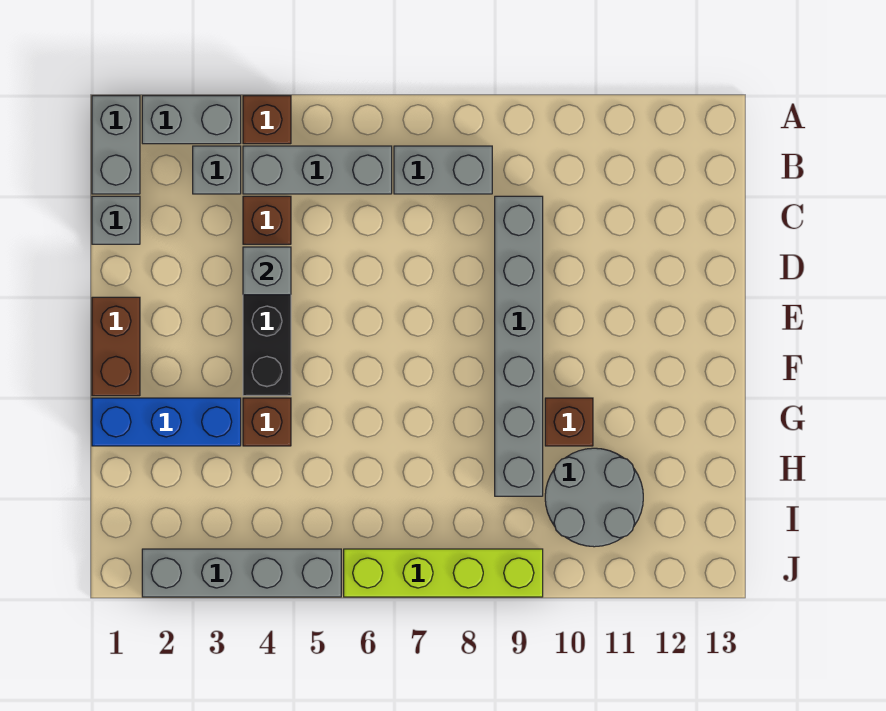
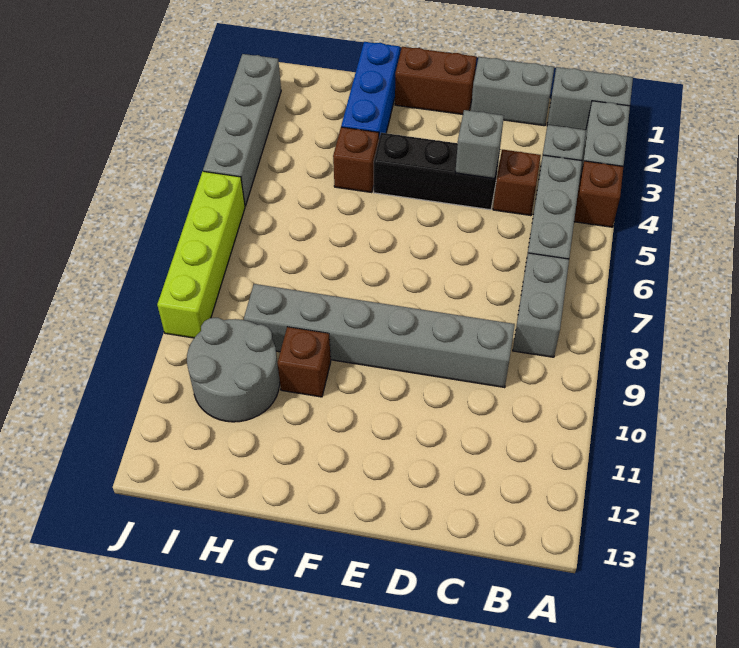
grey 1x1 brick [92,196,140,244] -> grey 1x2 brick [471,57,554,126]

